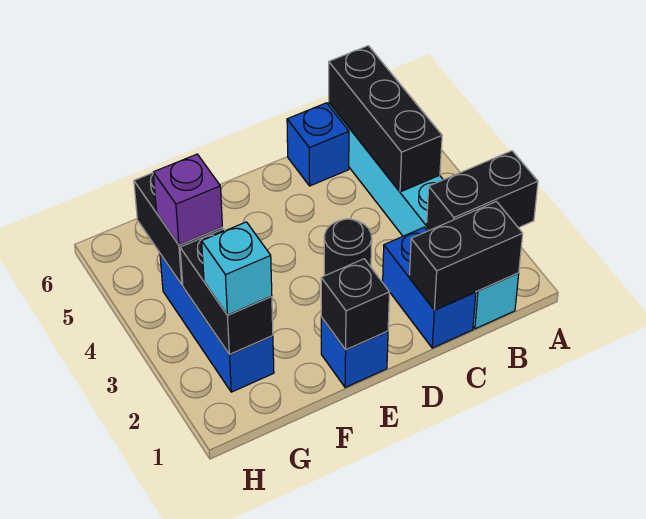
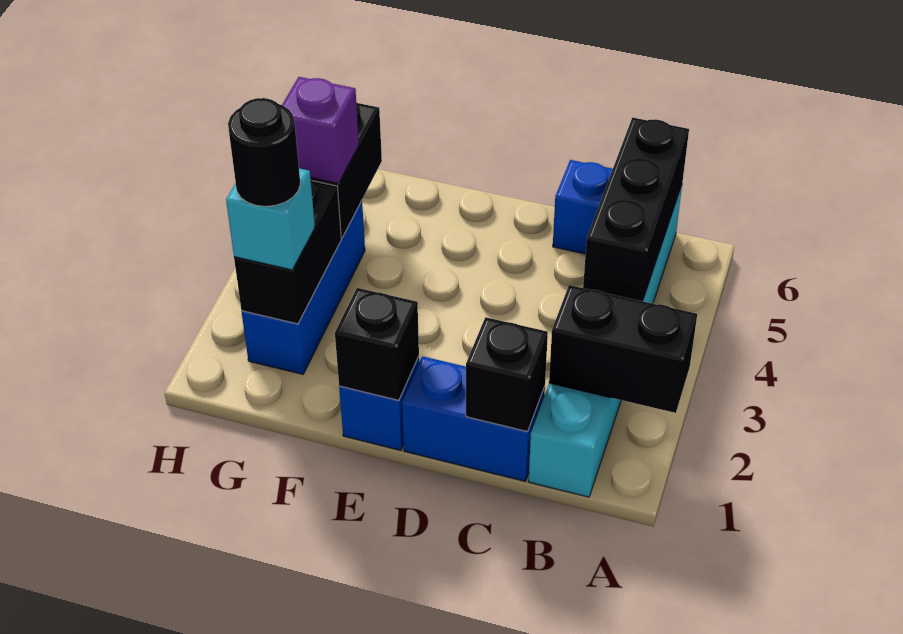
black 1x2 brick [409,202,523,310] -> black 1x1 brick [466,317,548,432]
blue 1x2 brick [383,227,476,348] -> blue 1x2 brick turned to [402,356,545,481]
black 1x1 round brick [324,219,372,275] -> black 1x1 round brick moved to [228,98,300,207]

